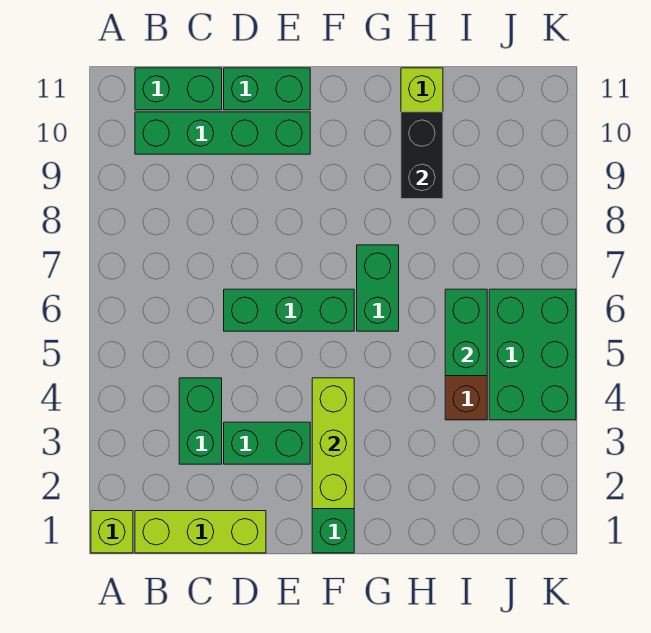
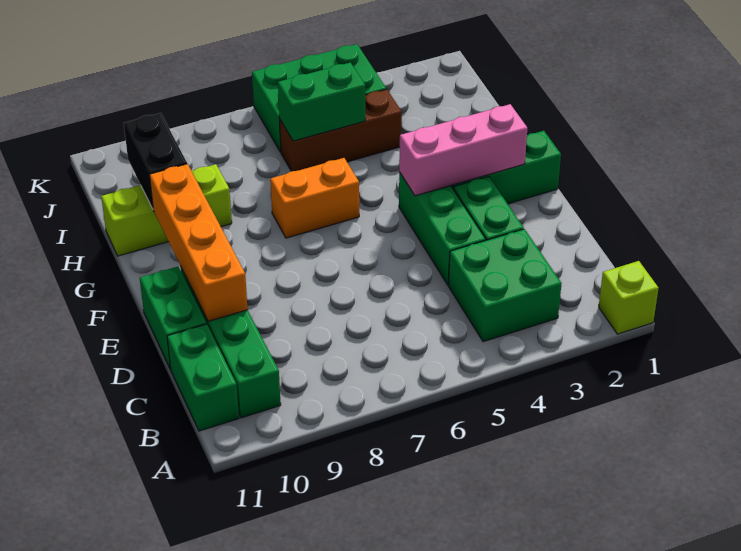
lime 1x3 brick [135,511,266,553] -> none
green 1x2 brick [179,378,222,464] -> green 2x2 brick [448,229,562,342]
green 1x3 brick [224,289,354,331] -> green 1x3 brick moved to [399,172,486,285]
none -> orange 1x4 brick [150,164,248,321]
lime 1x3 brick [312,378,354,509] -> pink 1x3 brick [399,104,527,196]
green 1x2 brick [357,245,399,331] -> orange 1x2 brick [270,158,359,238]
black 1x2 brick [401,112,443,199] -> black 1x2 brick turned to [124,113,187,209]

